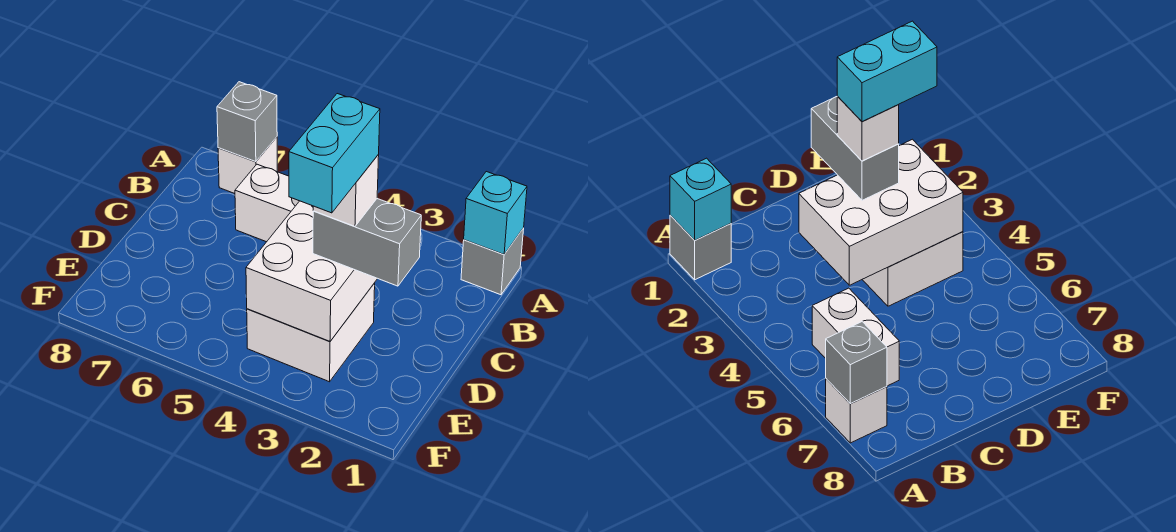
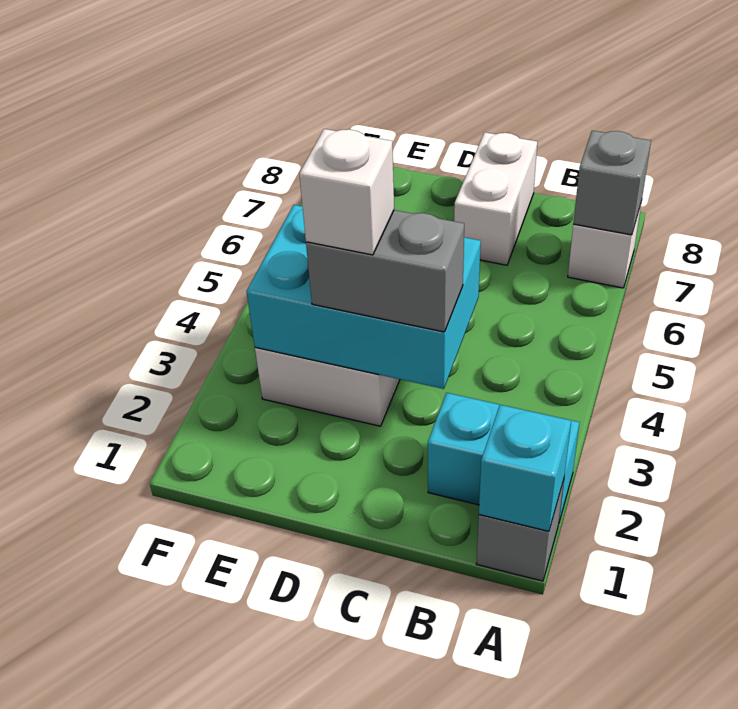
white 1x2 brick [235,164,299,242] -> white 1x2 brick moved to [454,132,537,265]
white 2x3 brick [246,201,377,342] -> cyan 2x3 brick [247,205,481,389]
grey 1x2 brick [313,199,421,286] -> grey 1x2 brick turned to [306,210,464,332]
cyan 1x2 brick [289,94,380,213] -> cyan 1x2 brick moved to [428,393,579,524]

